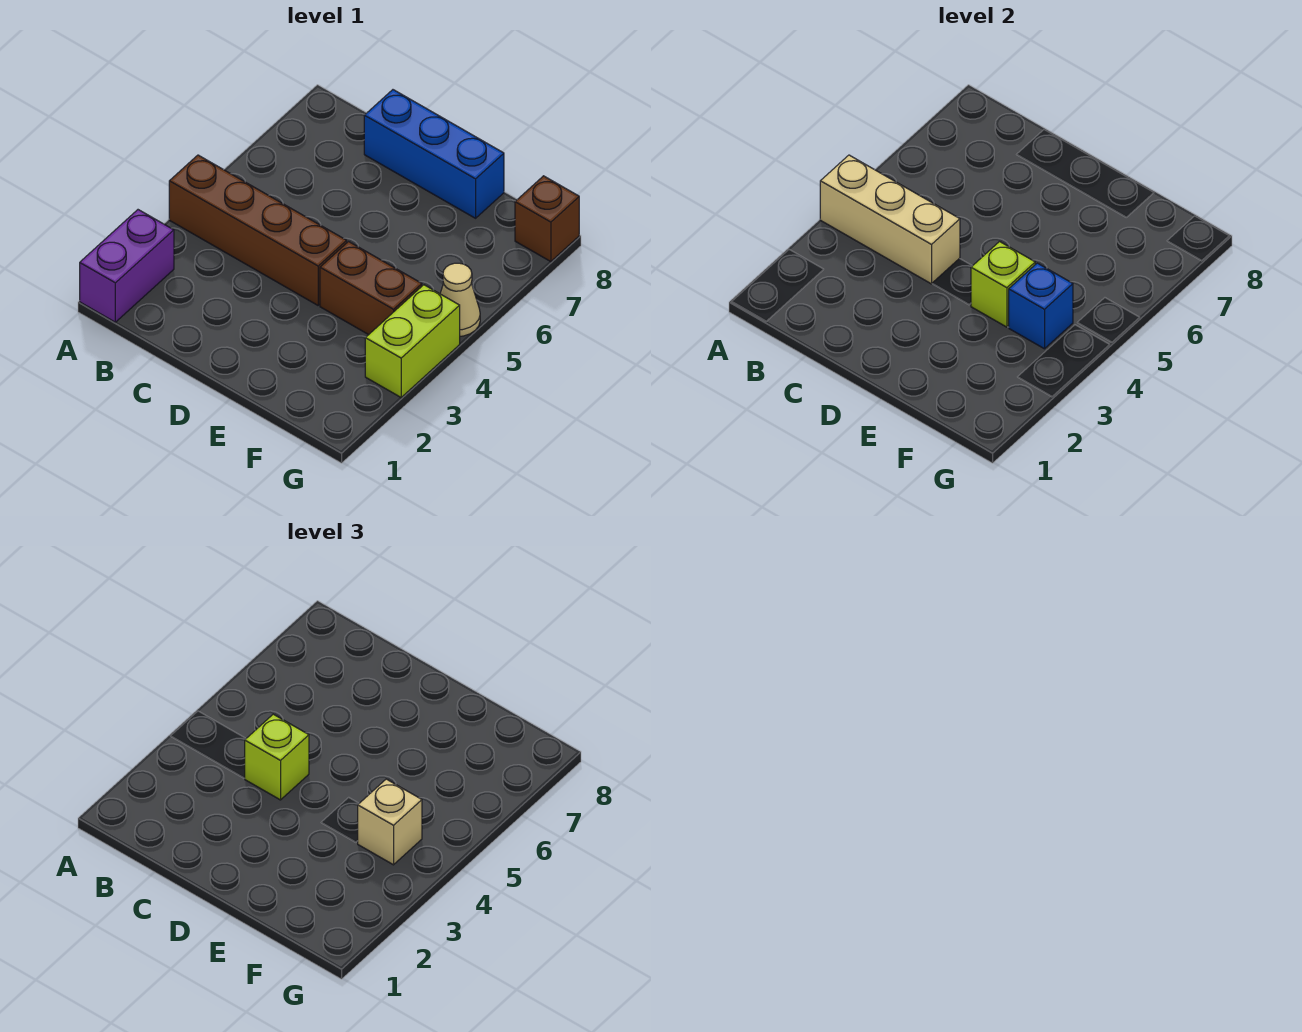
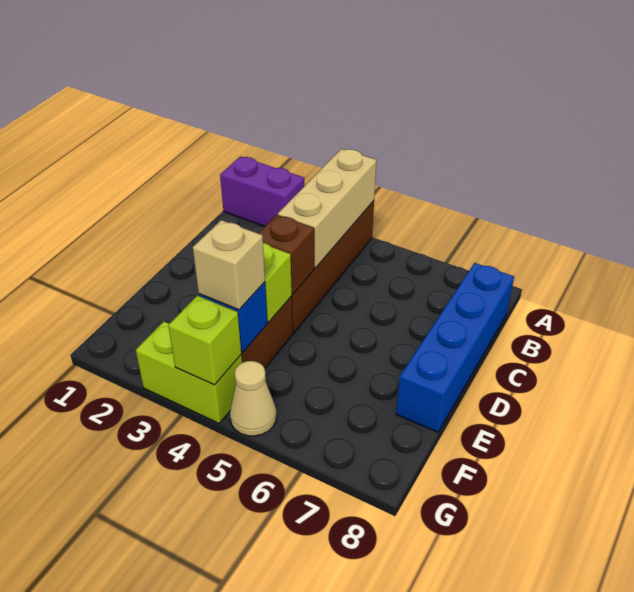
lime 1x1 brick [244,714,309,800] -> lime 1x1 brick moved to [168,296,241,385]
blue 1x3 brick [364,90,504,218] -> blue 1x4 brick [396,263,514,432]
brown 1x1 brick [515,176,579,262] -> brown 1x1 brick moved to [258,215,314,294]

